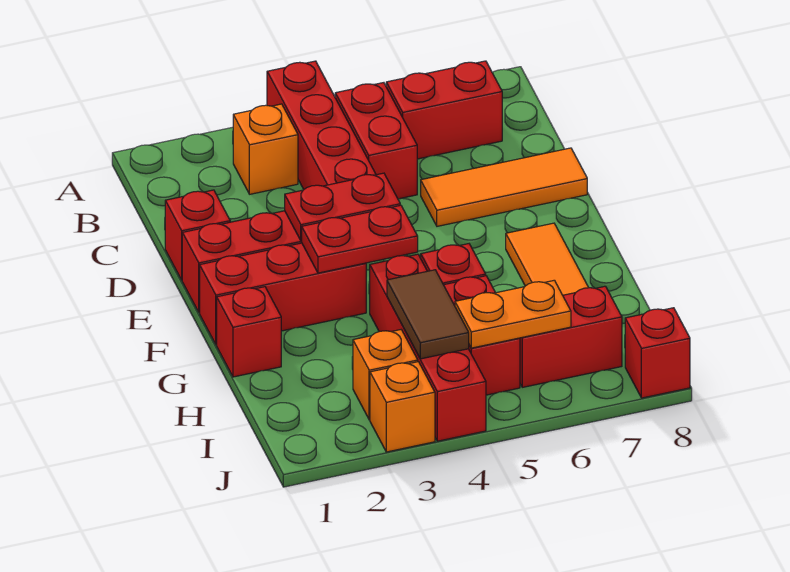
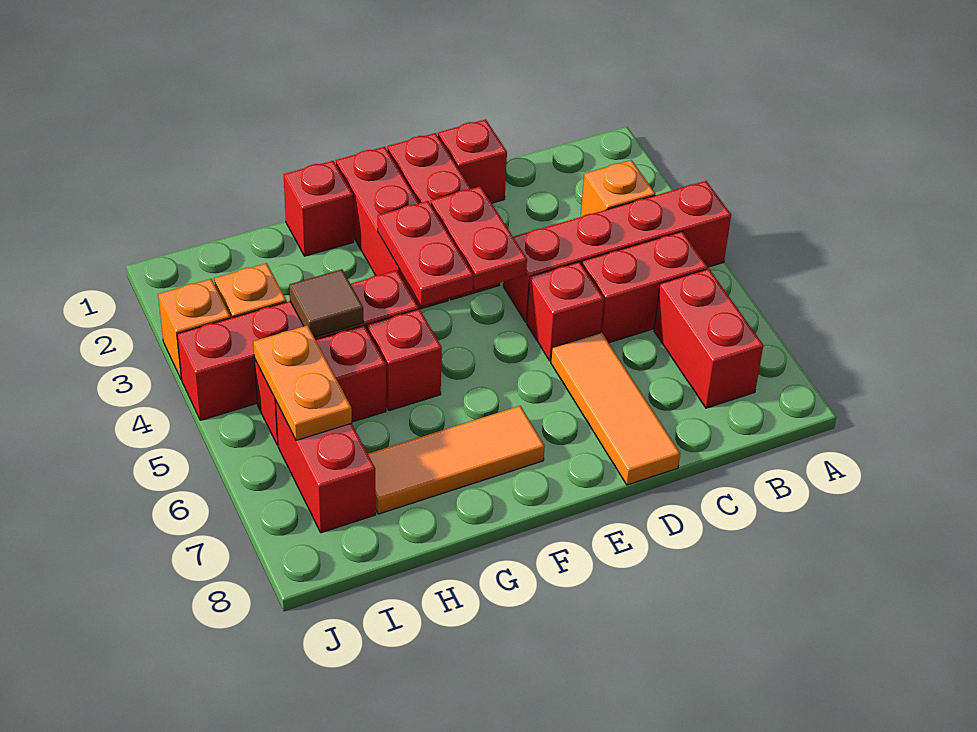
brown 1x2 tile [387,270,469,359] -> brown 1x1 tile [289,269,363,338]
red 1x1 brick [625,308,690,398] -> red 1x1 brick moved to [527,262,604,361]

